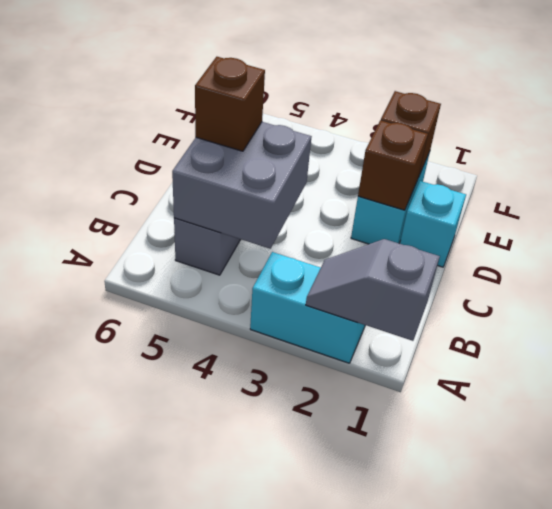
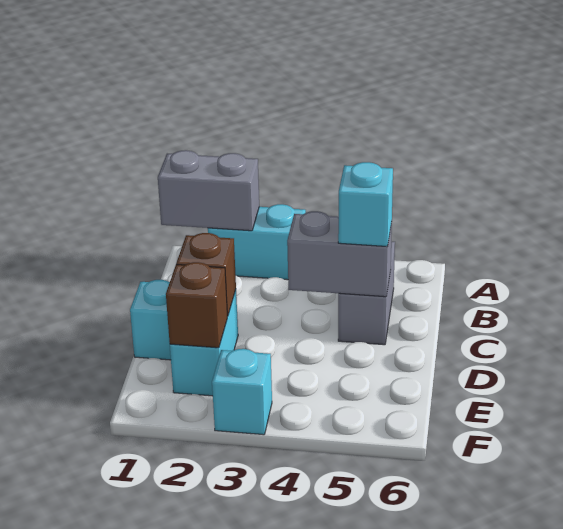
grey 1x2 slope [306,239,440,341] -> grey 1x2 brick [158,150,259,231]
grey 2x2 brick [172,122,312,249] -> grey 1x2 brick [287,211,392,297]
brown 1x1 brick [195,57,265,151] -> cyan 1x1 brick [338,162,393,247]
none -> cyan 1x1 brick [212,349,272,435]

